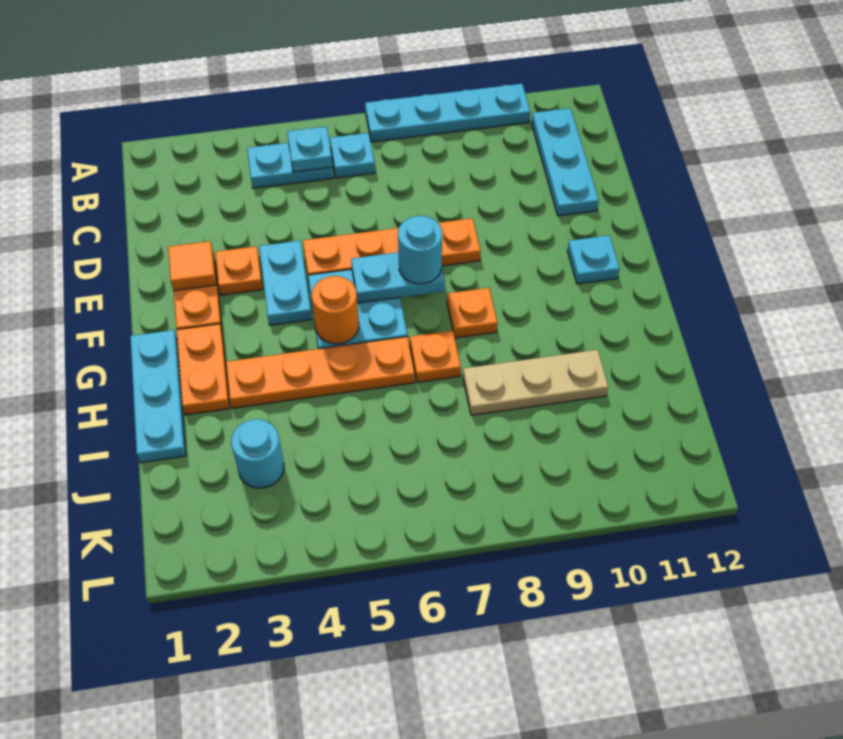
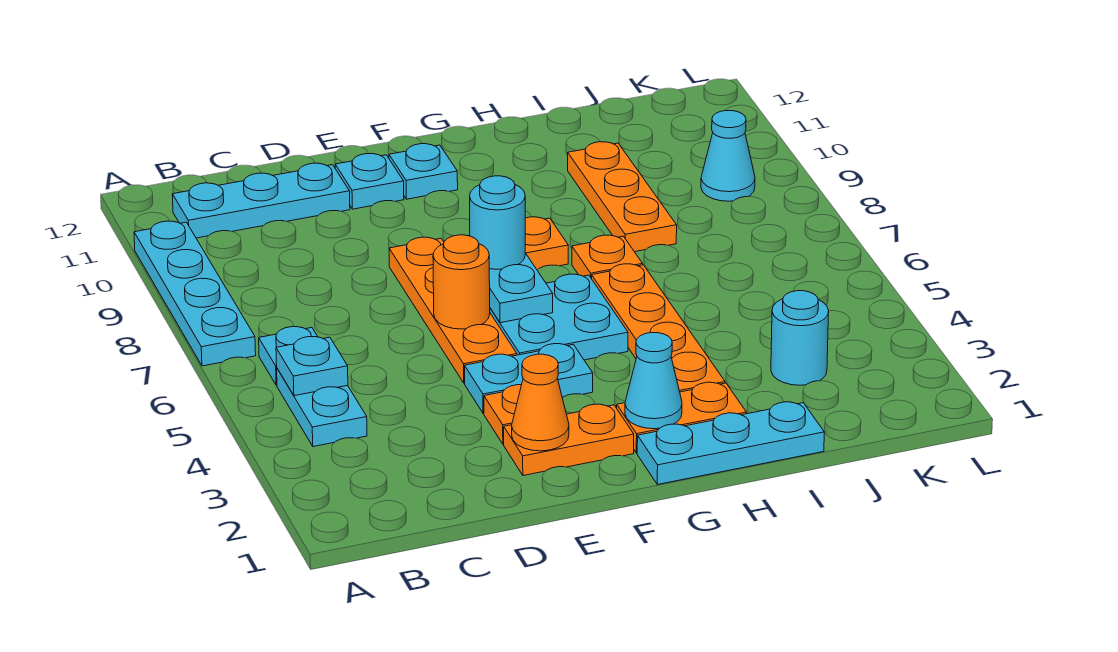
orange 1x1 tile [168,241,216,291] -> orange 1x1 cone [512,354,569,451]
none -> cyan 1x1 plate [335,154,404,209]
none -> cyan 1x1 cone [625,333,682,429]
orange 1x1 round brick [312,276,359,344] -> orange 1x1 round brick moved to [433,235,490,329]
tan 1x3 plate [463,350,608,415] -> orange 1x3 plate [568,142,677,252]
none -> cyan 1x1 cone [701,111,755,201]

